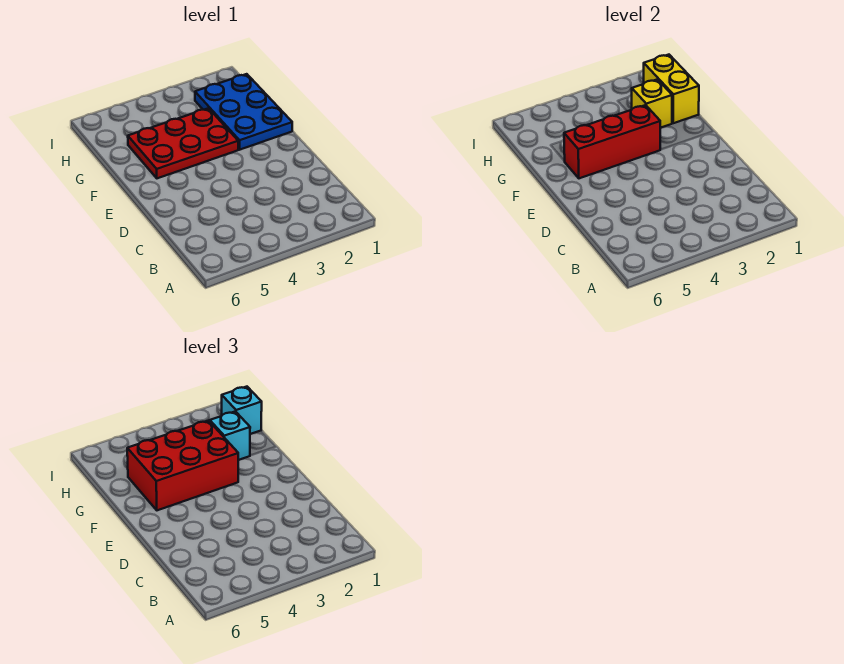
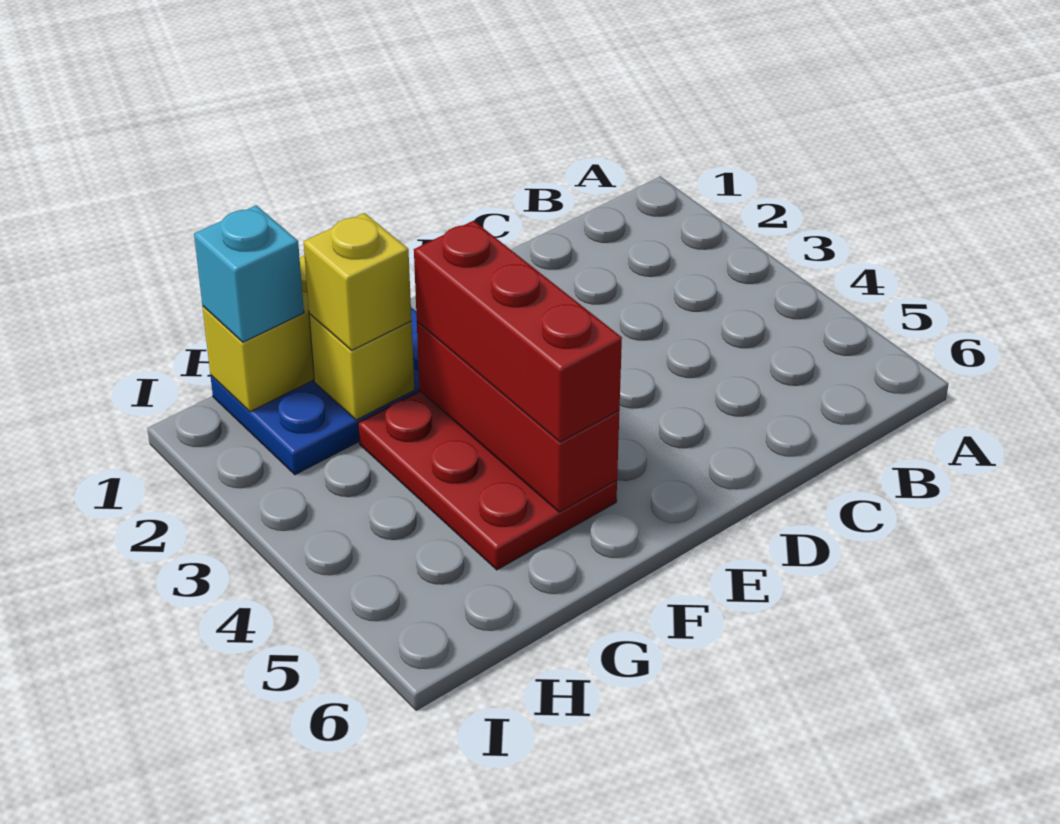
red 2x3 brick [127,421,238,510] -> red 1x3 brick [414,221,622,442]
cyan 1x1 brick [210,411,250,460] -> yellow 1x1 brick [304,213,411,350]

